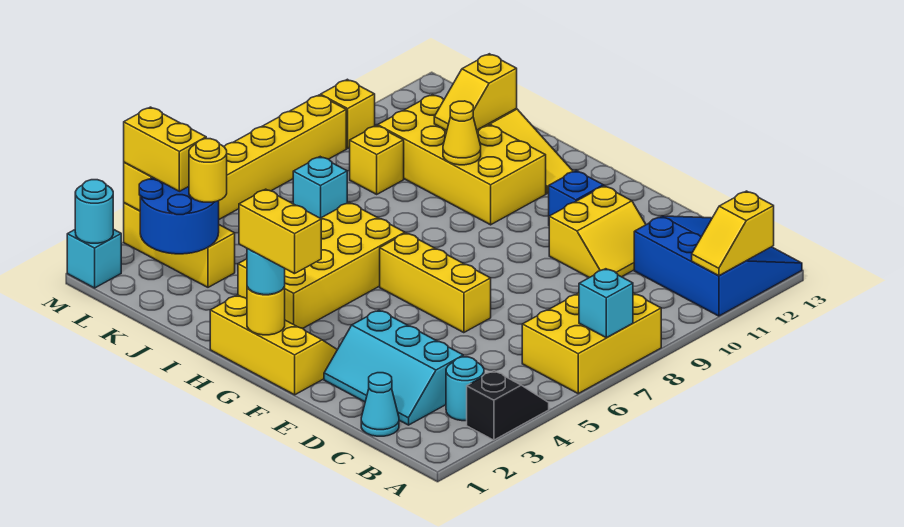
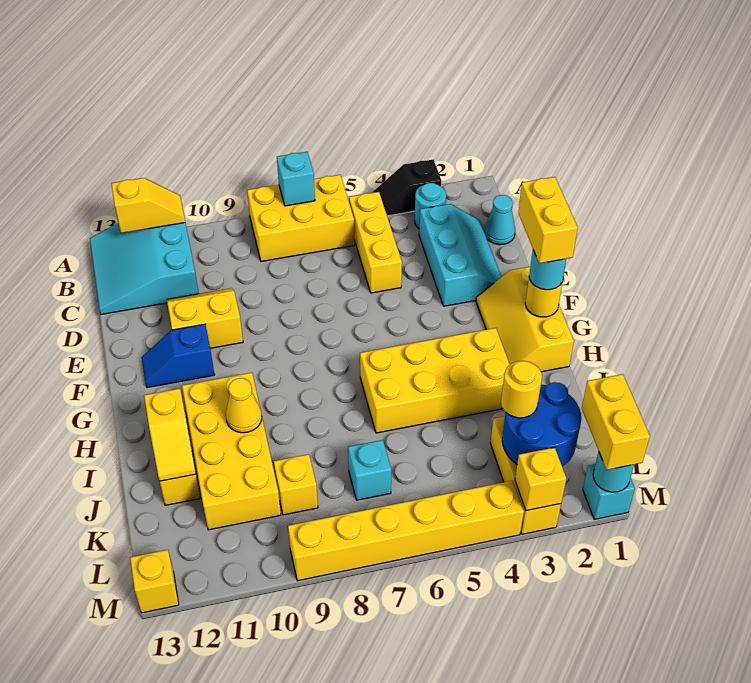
blue 3x3 slope [634,216,802,316] -> cyan 3x3 slope [90,223,199,314]
yellow 1x3 brick [380,233,491,333] -> yellow 1x3 brick moved to [349,192,402,293]
yellow 1x2 slope [434,54,517,130] -> yellow 1x2 slope turned to [144,389,196,481]
yellow 1x2 brick [124,107,206,191] -> yellow 1x2 brick moved to [582,374,650,470]
yellow 1x1 brick [321,79,375,148] -> yellow 1x1 brick moved to [130,550,179,613]

